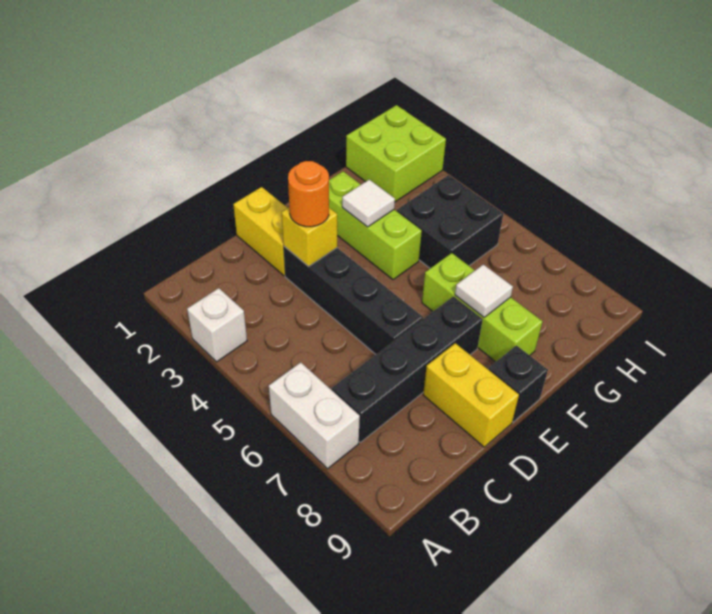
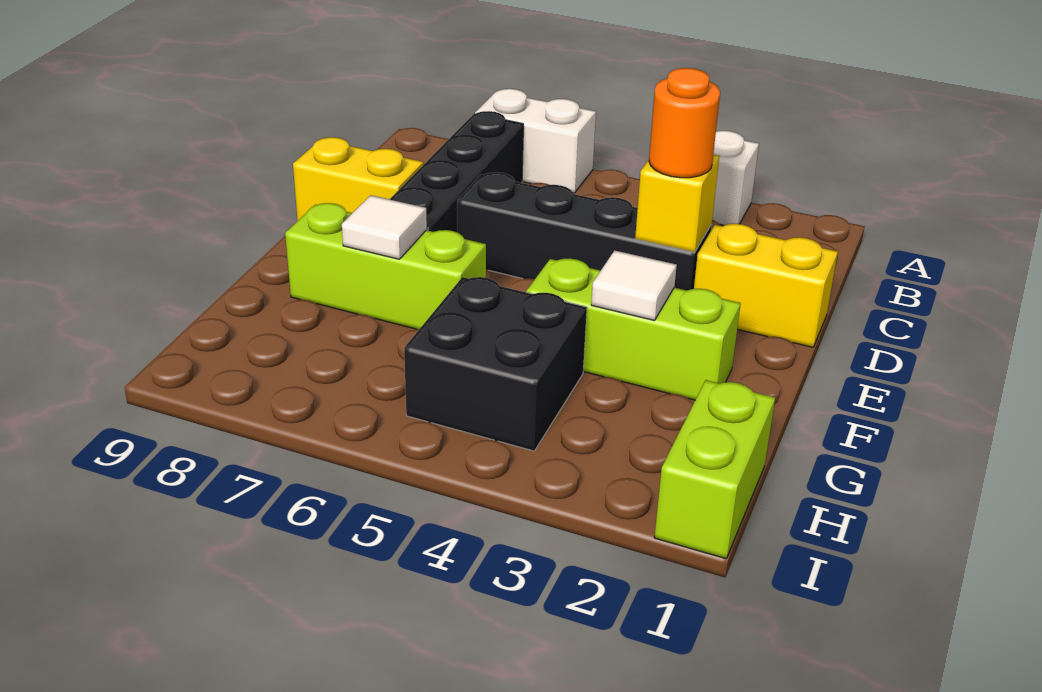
black 1x1 brick [488,345,548,422] -> none
lime 2x2 brick [346,105,446,202] -> lime 1x2 brick [654,380,775,559]

